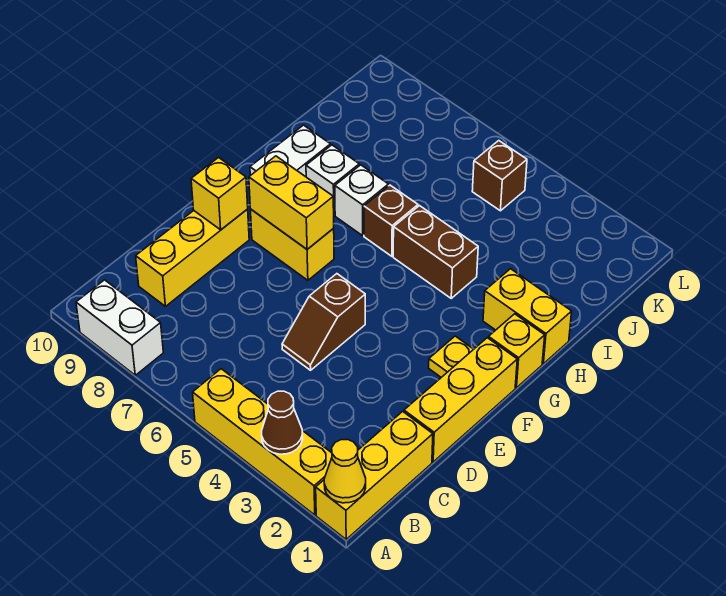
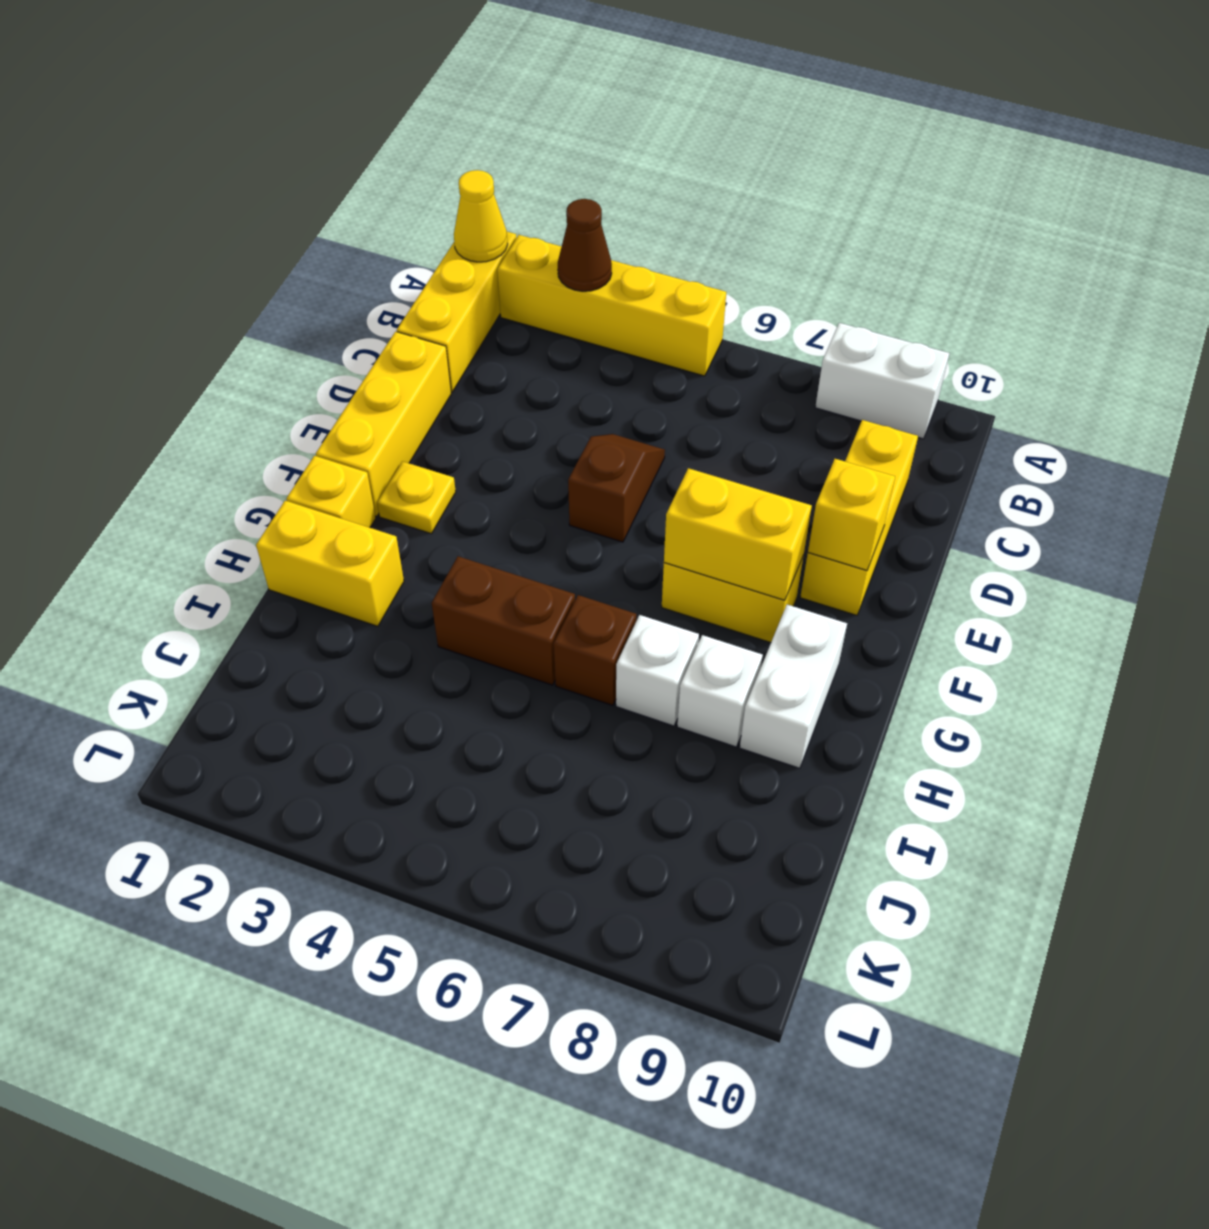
brown 1x1 brick [472,141,527,211] -> none

